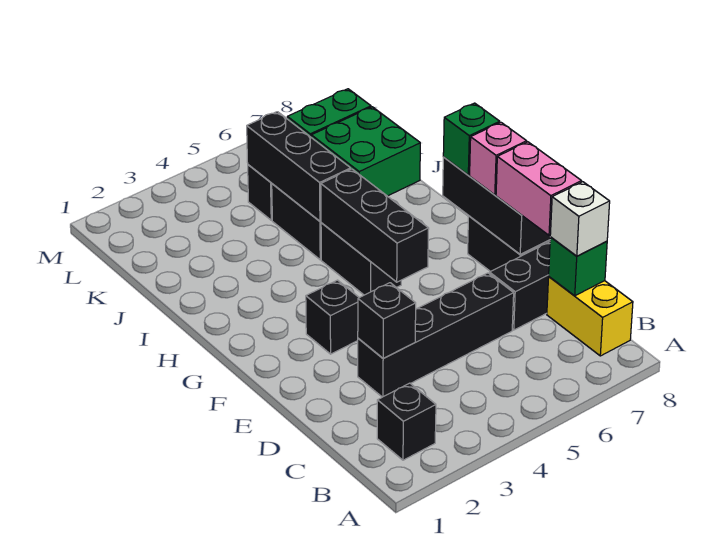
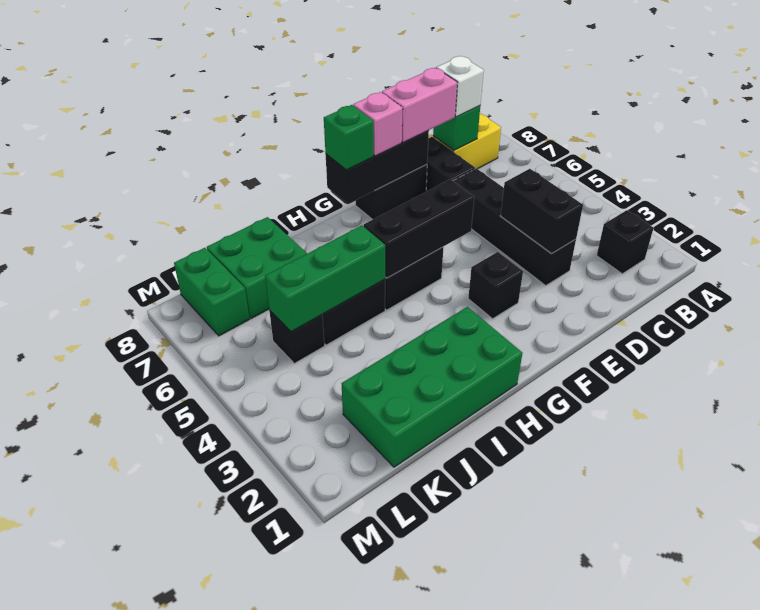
black 1x1 brick [358,283,416,358] -> black 1x2 brick [500,169,583,254]
none -> green 2x4 brick [341,307,522,467]
black 1x3 brick [247,112,351,221] -> green 1x3 brick [265,225,386,332]

